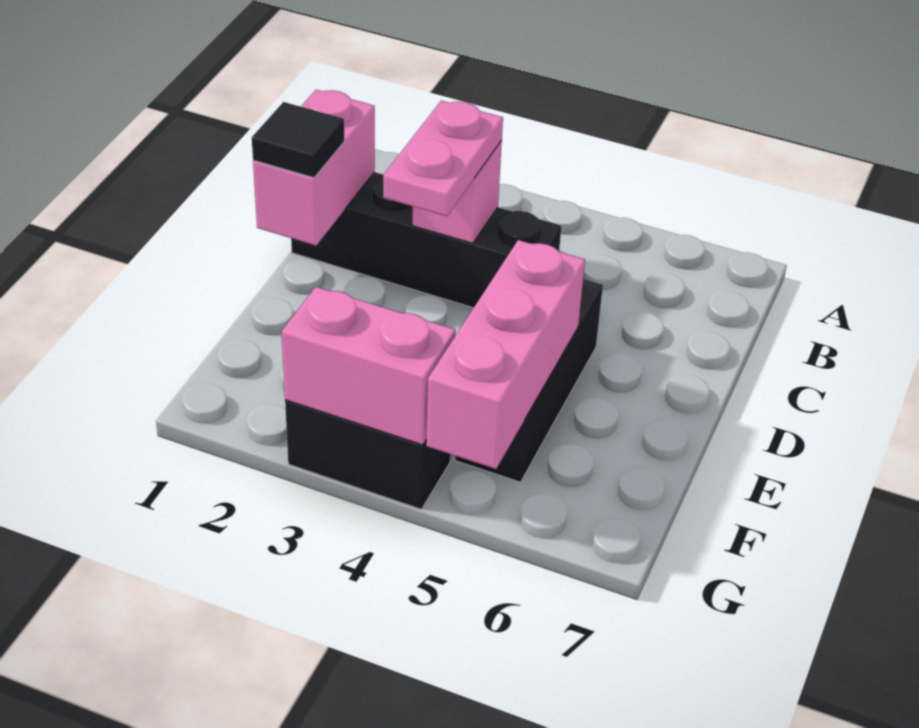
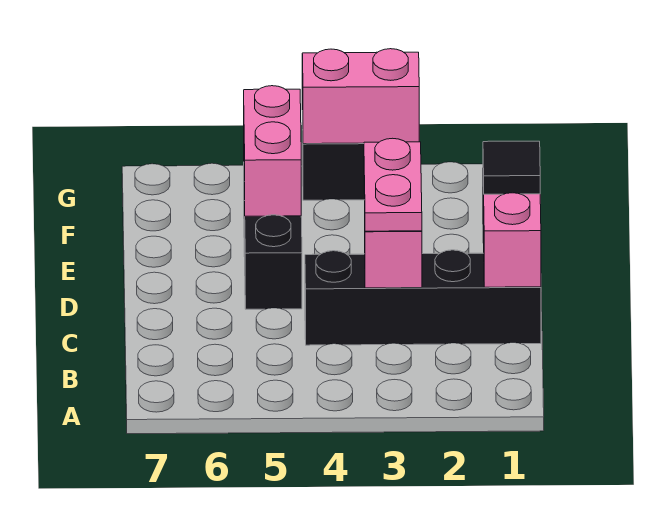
pink 1x3 brick [426,240,585,469] -> pink 1x2 brick [244,86,301,216]

